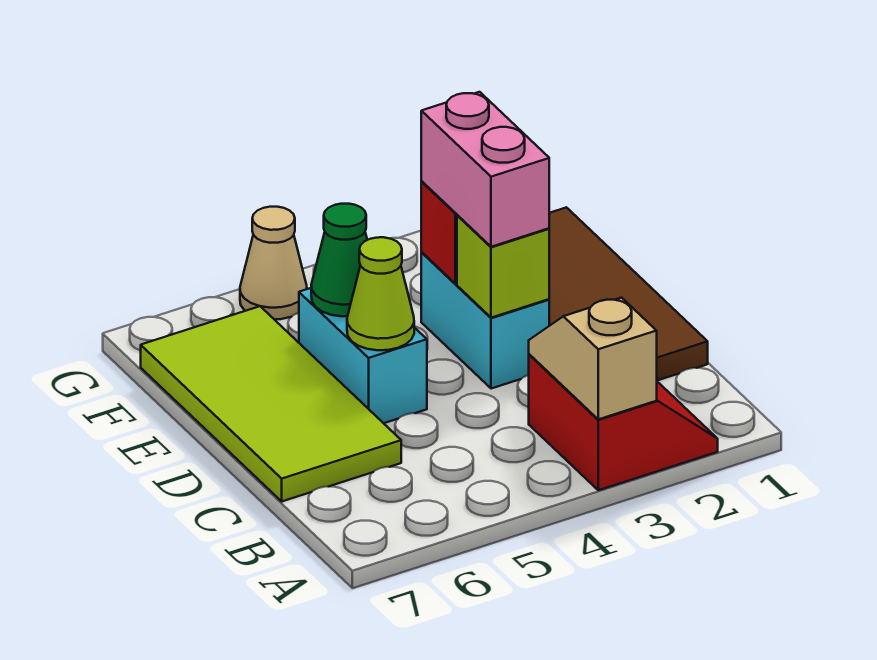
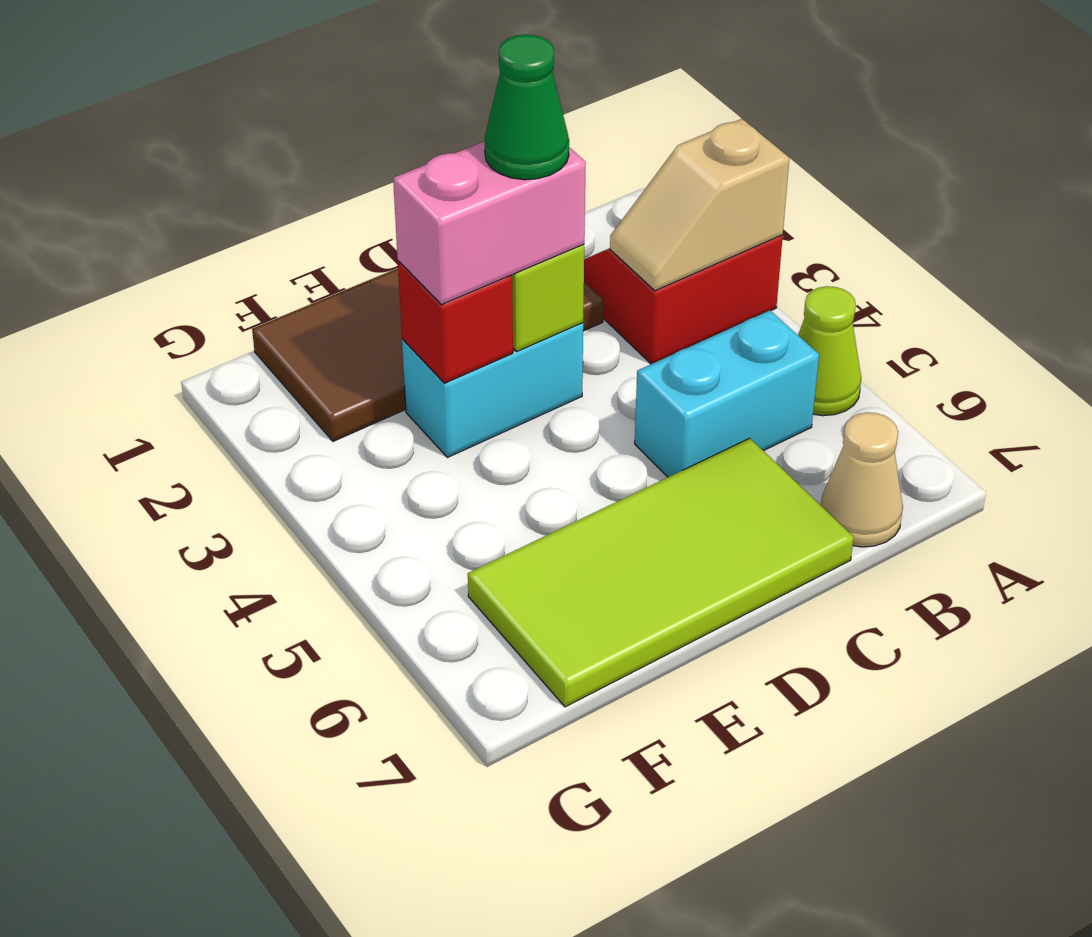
cyan 1x2 brick [299,288,427,423] -> cyan 1x2 brick moved to [635,311,819,477]
lime 1x1 cone [347,237,414,350] -> lime 1x1 cone moved to [798,286,861,416]
green 1x1 cone [311,204,367,316] -> green 1x1 cone moved to [485,35,569,180]
tan 1x1 cone [240,207,307,319] -> tan 1x1 cone moved to [821,412,903,547]

